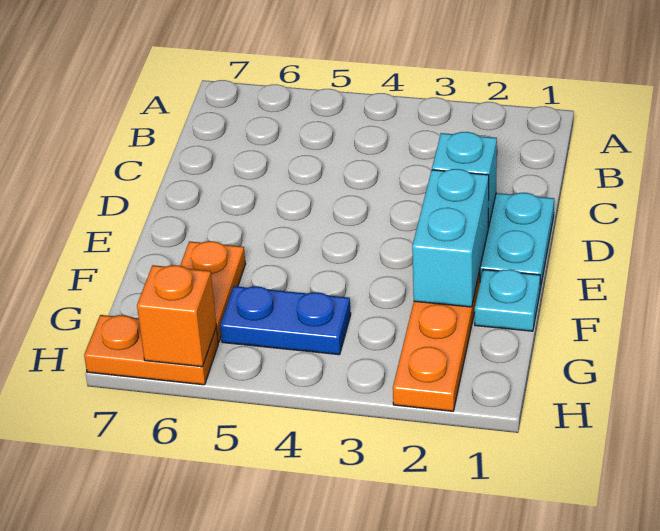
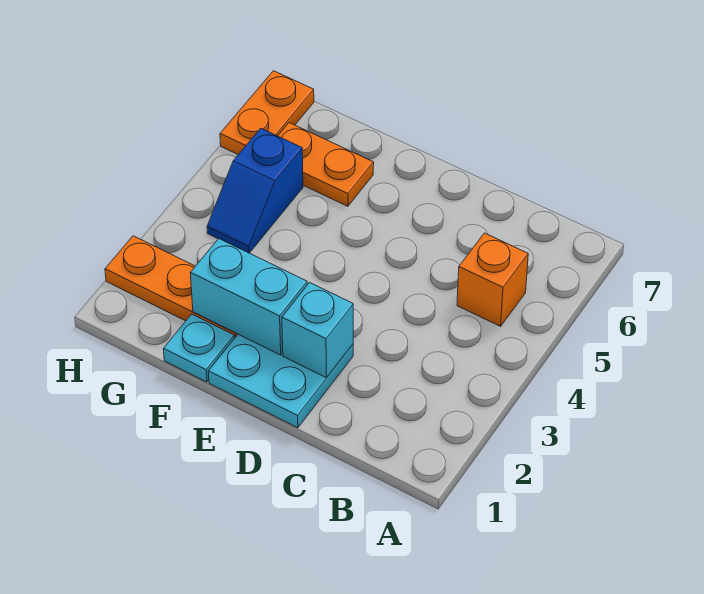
blue 1x2 plate [220,286,351,355] -> blue 1x2 slope [207,128,303,253]
orange 1x1 brick [137,265,216,367] -> orange 1x1 brick moved to [457,233,528,326]

